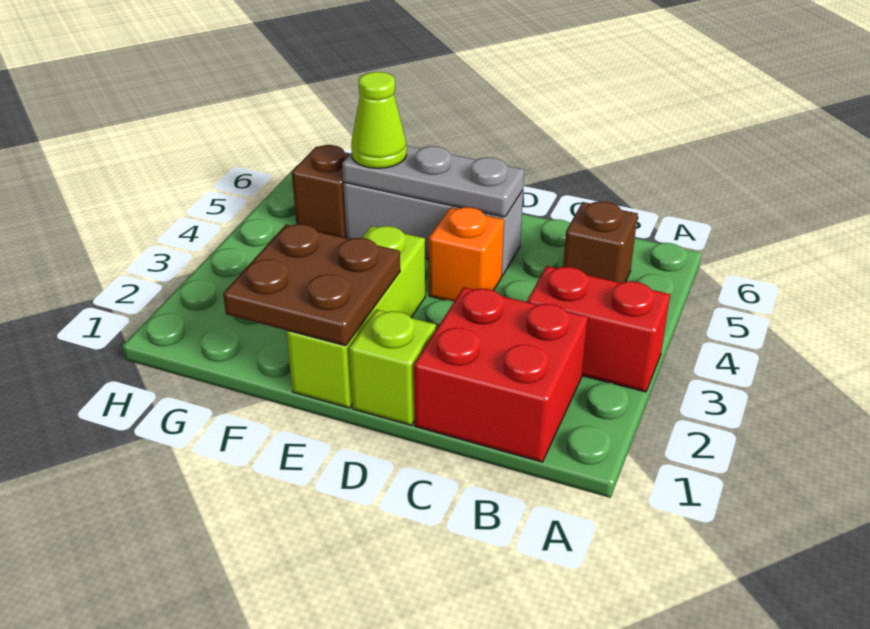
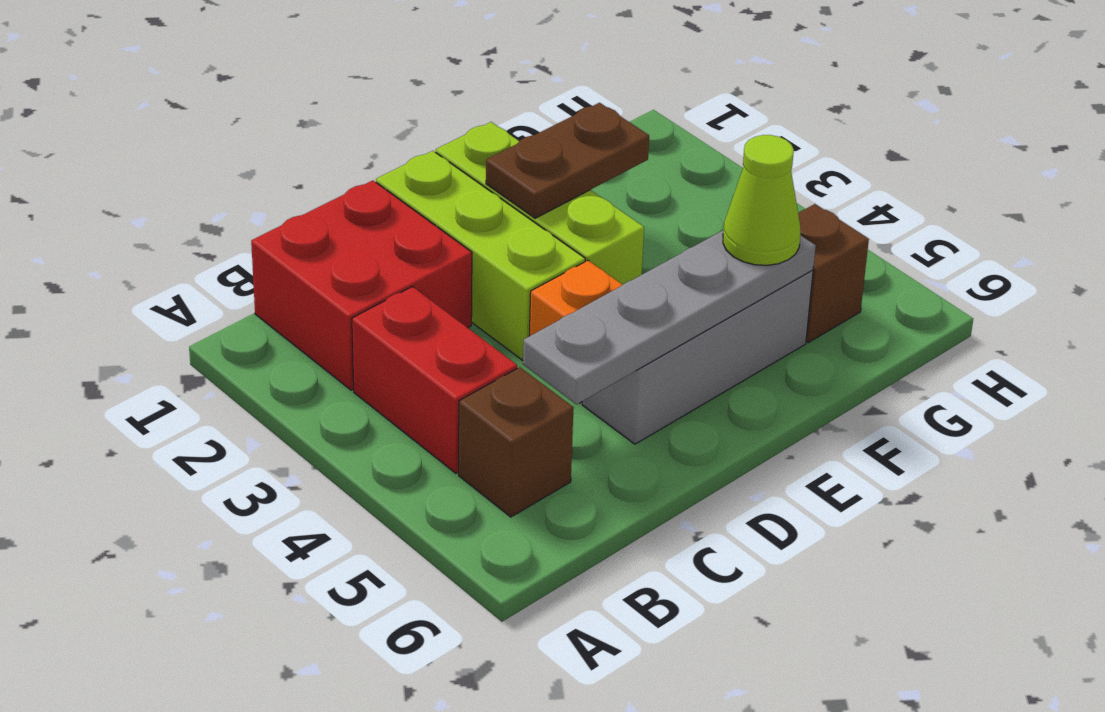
red 1x2 brick [527,266,670,392] -> red 1x2 brick turned to [352,287,517,473]
lime 1x1 brick [349,310,436,425] -> lime 1x3 brick [376,151,585,360]
grey 1x3 plate [342,145,524,217] -> grey 1x4 plate [523,231,816,404]
brown 2x2 plate [223,224,400,346] -> brown 1x2 plate [486,103,649,218]

